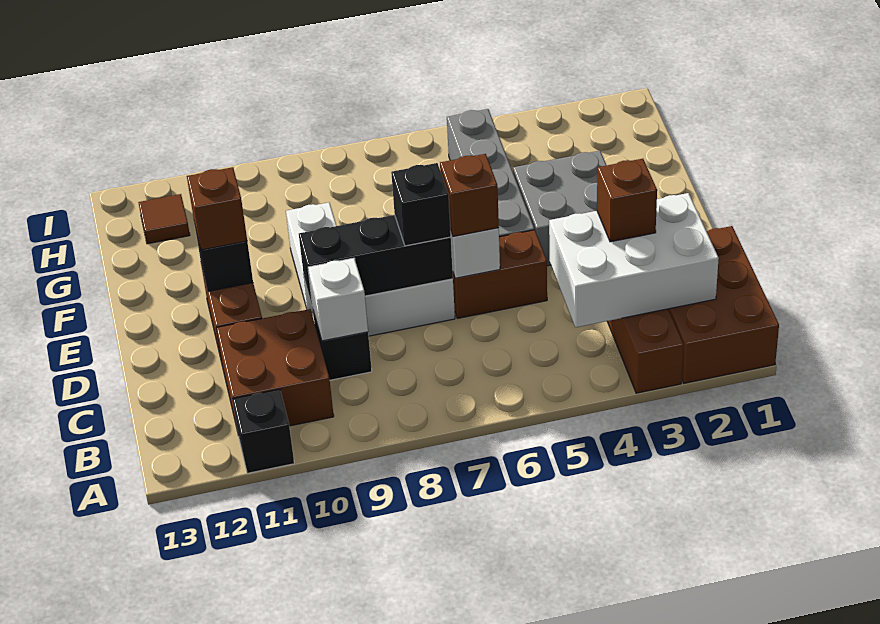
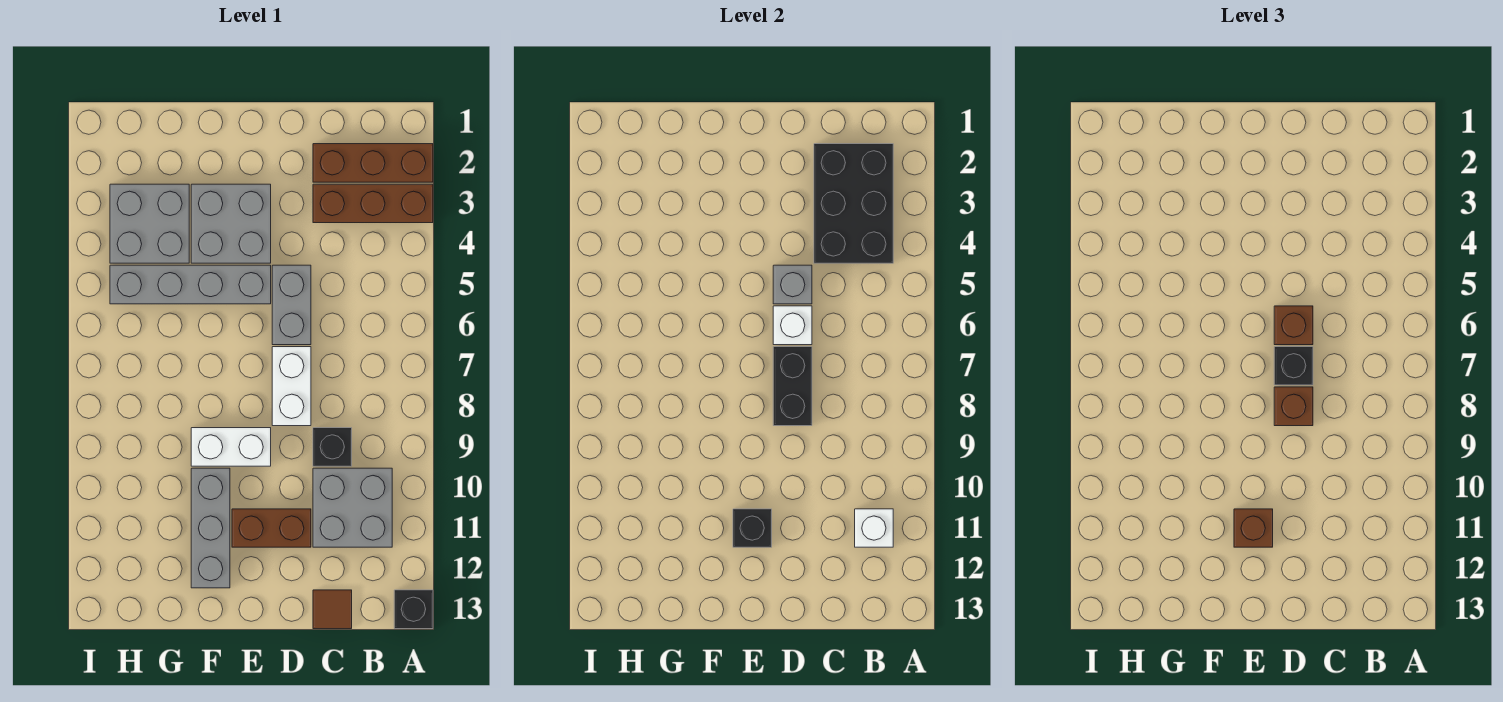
brown 2x3 brick [669,226,779,383] -> brown 1x3 brick [313,144,433,182]
black 1x1 brick [233,389,294,473] -> black 1x1 brick moved to [394,590,433,629]
white 2x3 brick [549,193,719,327] -> black 2x3 brick [814,144,893,263]
brown 2x2 brick [216,309,334,431] -> grey 2x2 brick [313,468,392,547]
brown 1x1 brick [597,159,657,242] -> brown 1x1 brick moved to [1274,387,1313,426]
white 1x1 brick [308,258,368,341] -> white 1x1 brick moved to [855,509,893,547]
brown 1x2 brick [453,230,547,318] -> grey 1x2 brick [272,265,311,345]
none -> grey 1x1 brick [773,265,812,304]
black 1x3 brick [299,215,453,304] -> black 1x2 brick [773,347,812,426]
none -> grey 1x3 brick [191,468,230,588]
none -> grey 2x2 brick [110,184,189,263]
brown 1x1 tile [138,194,190,244] -> brown 1x1 tile moved to [313,590,352,629]

